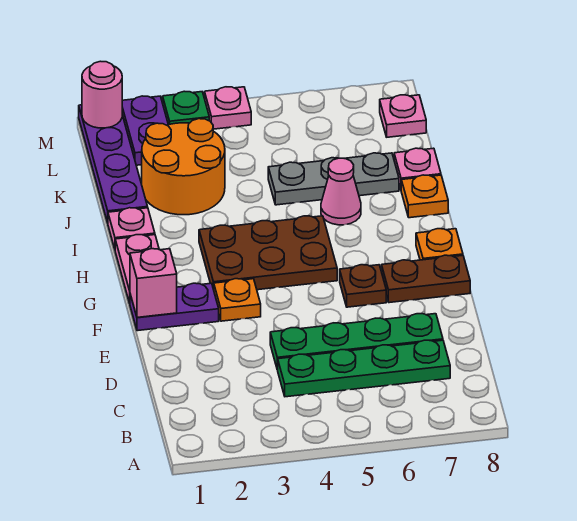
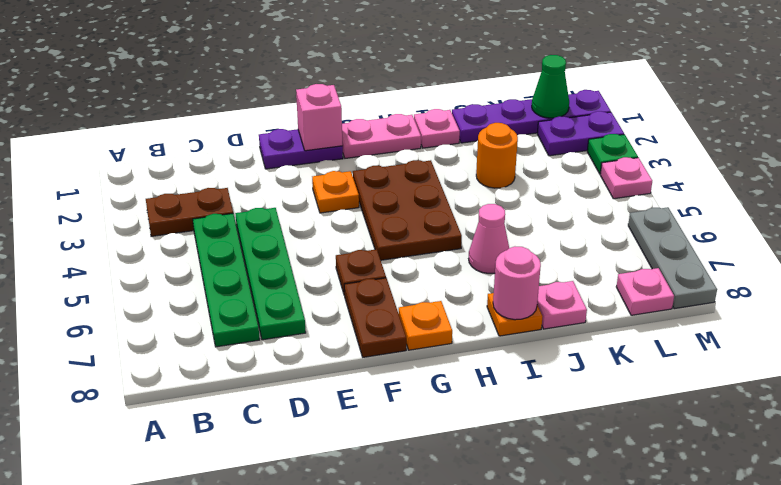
none -> brown 1x2 plate [146,188,233,236]
purple 1x2 plate [130,283,219,331] -> purple 1x2 plate turned to [259,129,343,169]
orange 2x2 round brick [142,119,225,215] -> orange 1x1 round brick [476,123,518,188]
grey 1x3 plate [268,153,399,205] -> grey 1x3 plate moved to [628,207,717,309]
none -> green 1x1 cone [532,55,569,118]
pink 1x1 round brick [82,61,122,128] -> pink 1x1 round brick moved to [493,247,541,320]

